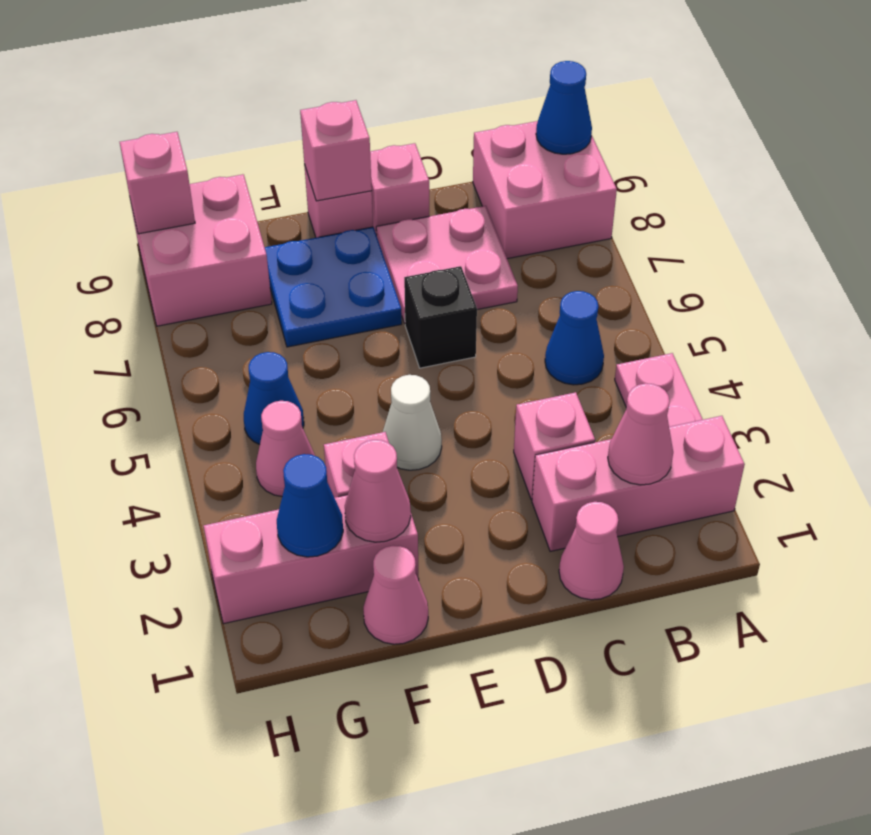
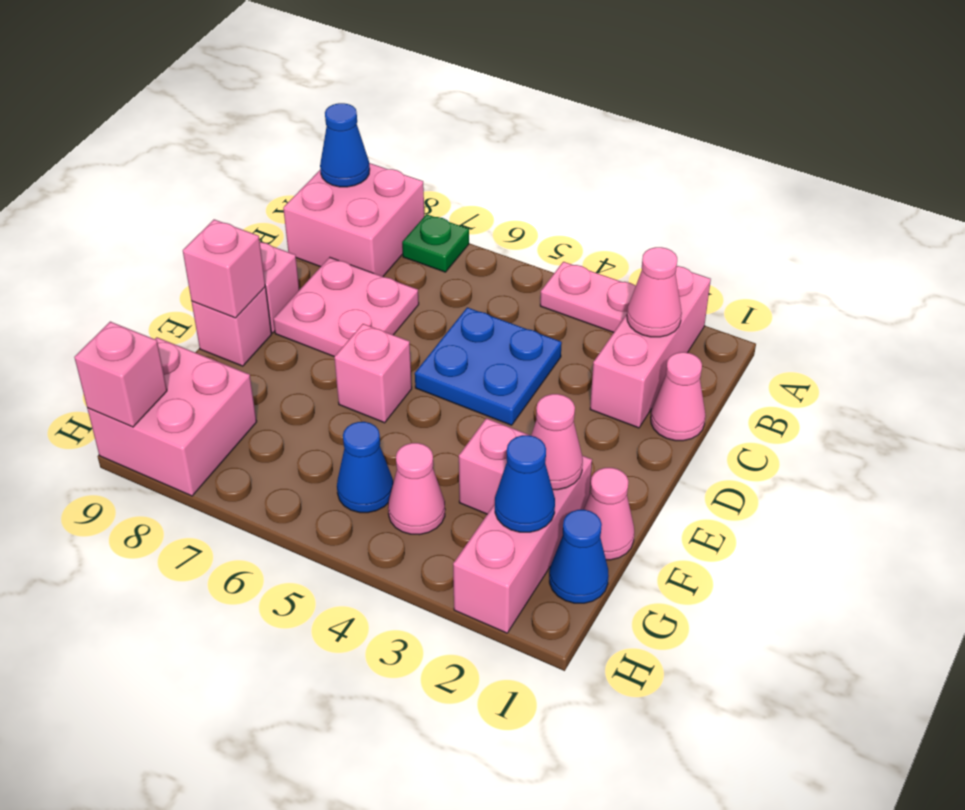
none -> green 1x1 plate [402,214,469,272]
blue 1x1 cone [545,291,604,385] -> blue 1x1 cone moved to [549,510,609,603]
pink 1x1 brick [514,392,595,500] -> pink 1x1 brick moved to [334,324,412,423]
black 1x1 brick [404,266,477,368] -> none
white 1x1 cone [383,375,442,470] -> none
blue 2x2 plate [265,227,402,347] -> blue 2x2 plate moved to [415,307,562,425]

